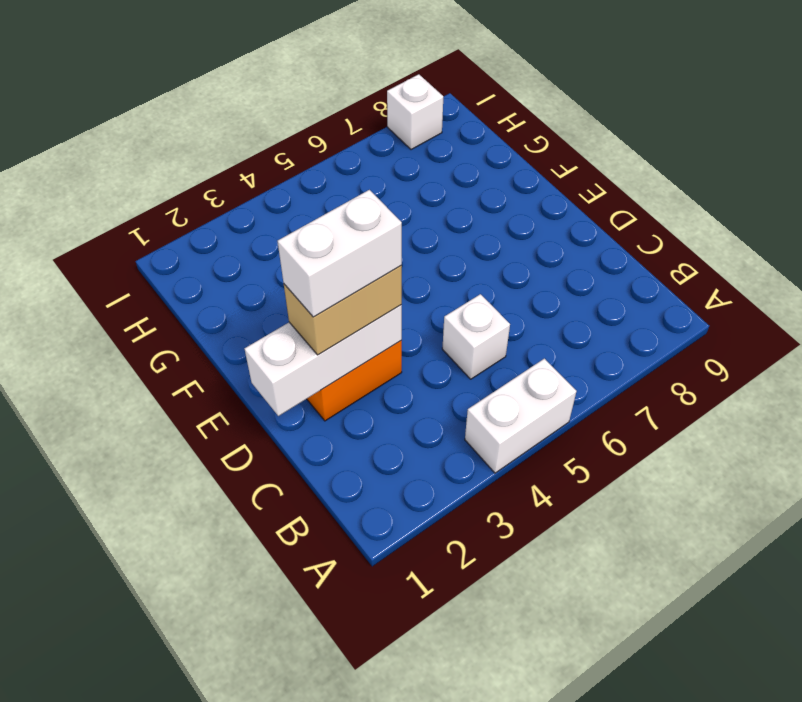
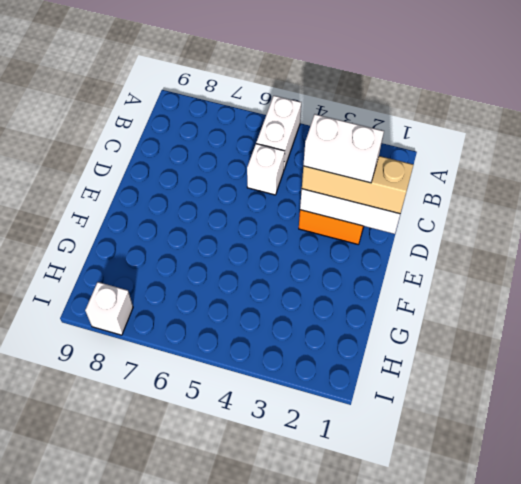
white 1x2 brick [465,359,577,473] -> white 1x2 brick turned to [256,96,301,169]
tan 1x2 brick [284,266,402,355] -> tan 1x3 brick [302,156,414,214]

